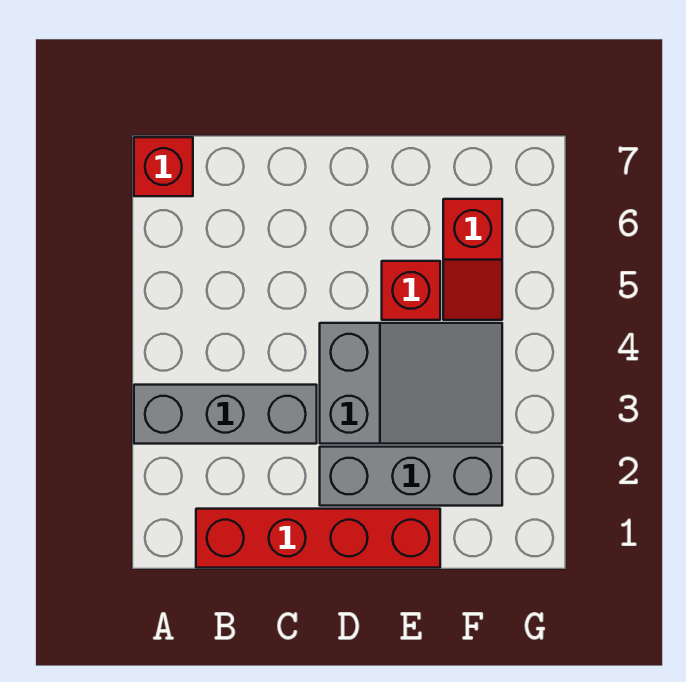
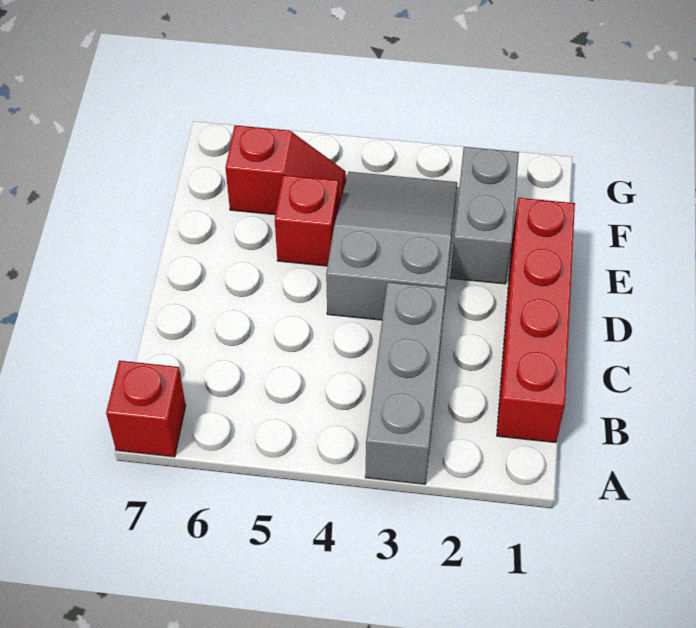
grey 1x3 brick [320,447,502,506] -> grey 1x2 brick [450,147,519,284]

